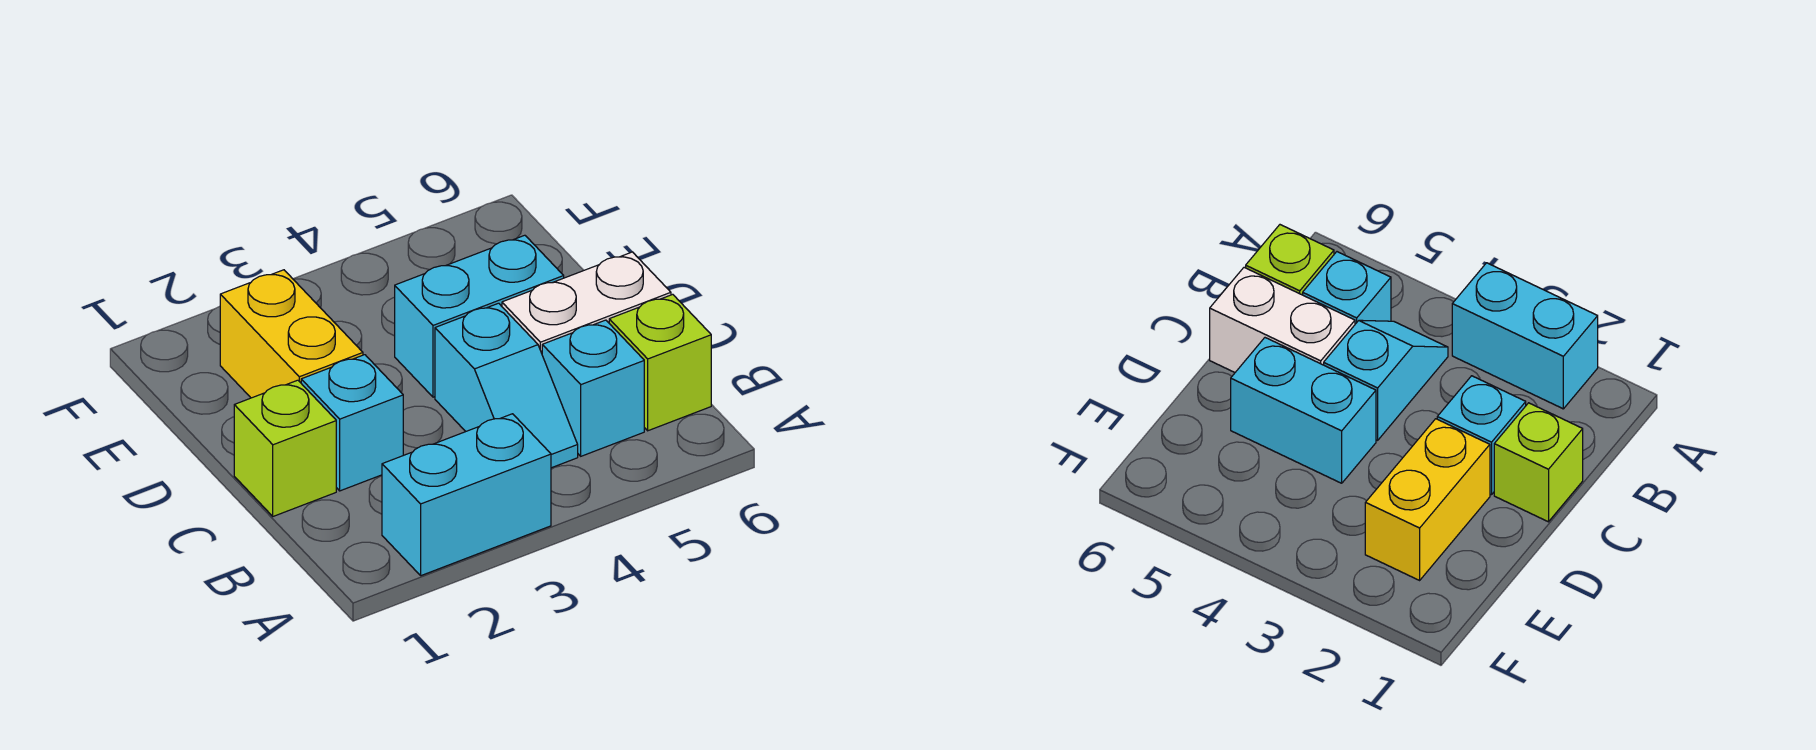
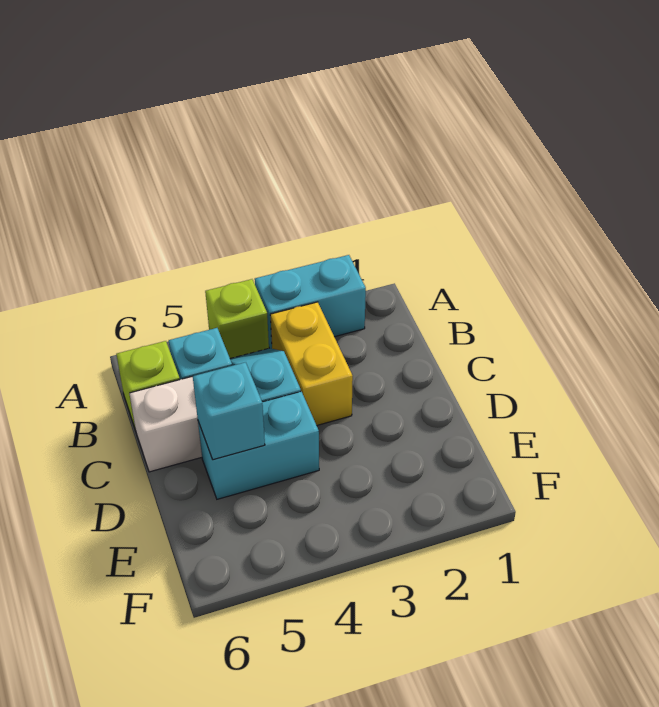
lime 1x1 brick [234,380,336,516] -> lime 1x1 brick moved to [205,279,269,358]
cyan 1x1 brick [301,355,403,491] -> cyan 1x1 brick moved to [193,362,265,460]
yellow 1x2 brick [220,270,363,398] -> yellow 1x2 brick moved to [270,302,353,425]

